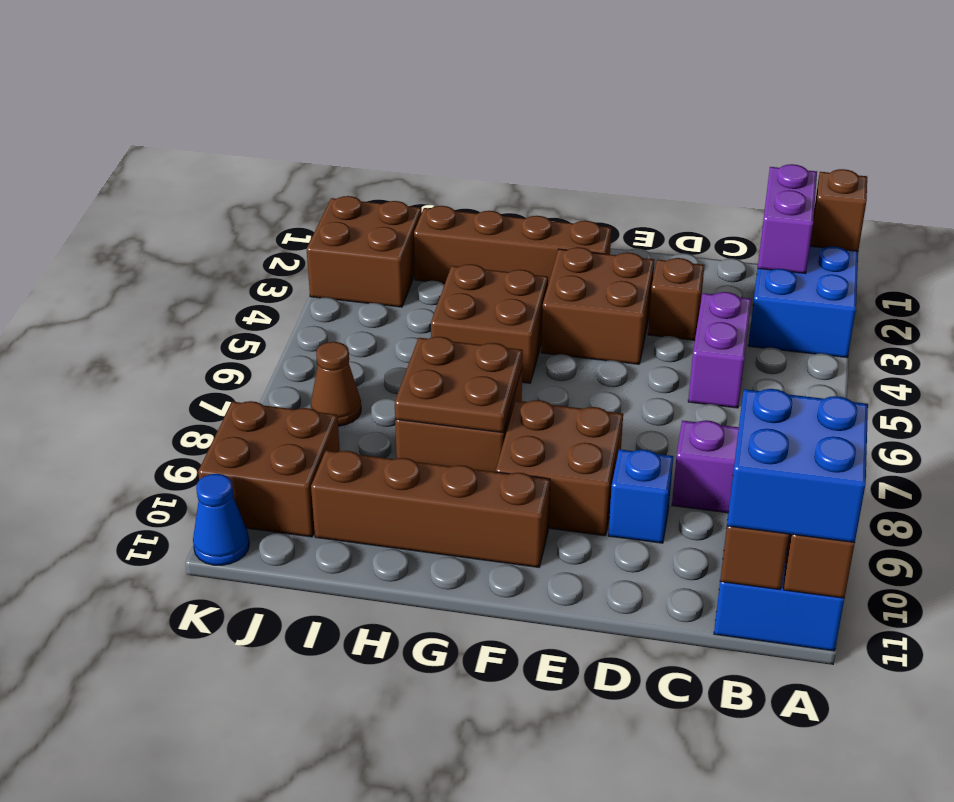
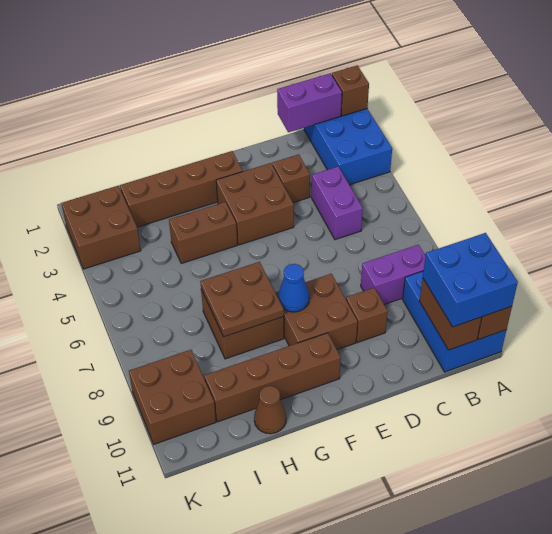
purple 1x2 brick [758,164,817,274] -> purple 1x2 brick turned to [277,73,342,132]
blue 1x1 brick [608,449,673,543] -> brown 1x1 brick [346,288,388,343]
brown 2x2 brick [431,264,548,383] -> brown 1x2 brick [169,202,237,263]
brown 1x1 cone [311,342,361,426] -> brown 1x1 cone moved to [254,386,286,434]
blue 1x1 cone [193,474,249,565] -> blue 1x1 cone moved to [278,264,309,312]

